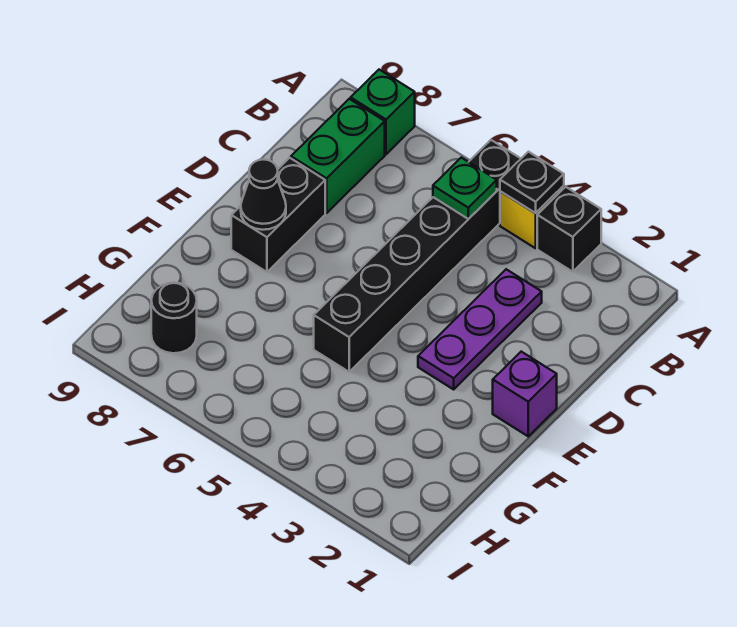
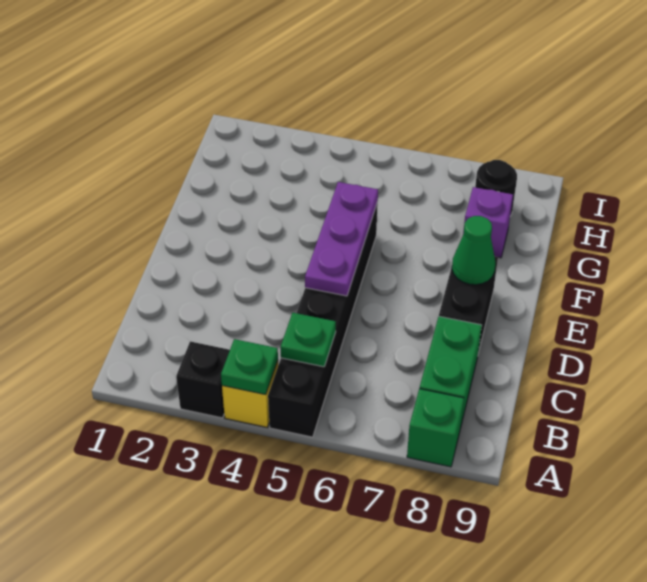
black 1x1 plate [500,152,564,213] -> green 1x1 plate [221,339,278,394]
purple 1x3 plate [418,269,542,389] -> purple 1x3 plate moved to [305,182,378,296]
purple 1x1 brick [493,352,557,436] -> purple 1x1 brick moved to [463,187,513,258]
black 1x1 cone [241,159,286,230] -> green 1x1 cone [452,216,495,285]

